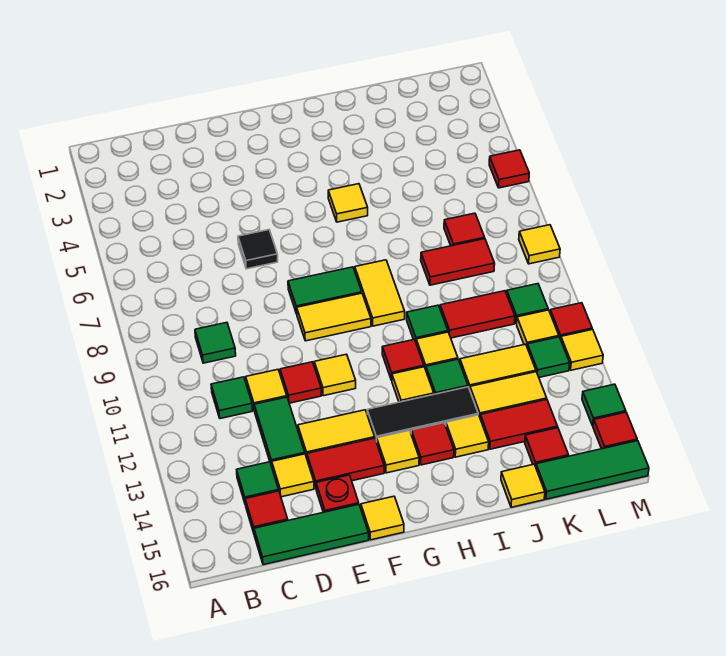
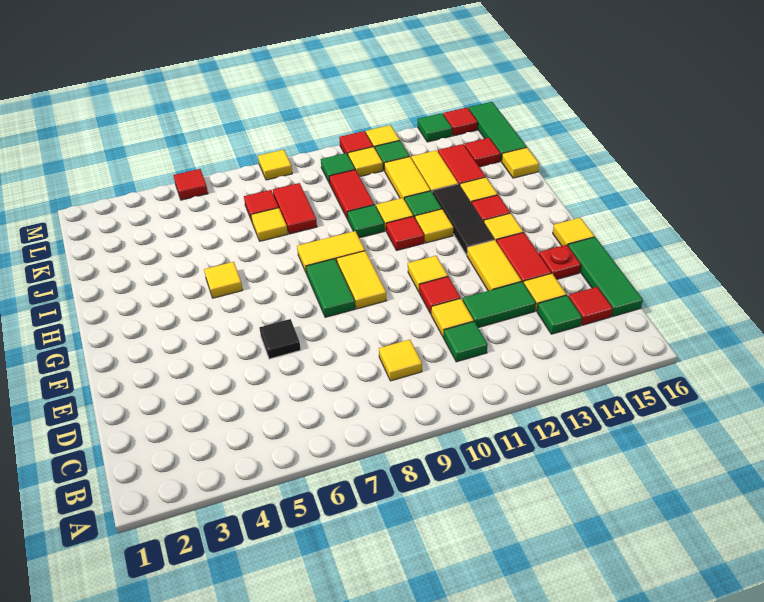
green 1x1 tile [195,323,236,363] -> yellow 1x1 tile [379,340,422,381]
none -> yellow 1x1 tile [251,208,288,241]

